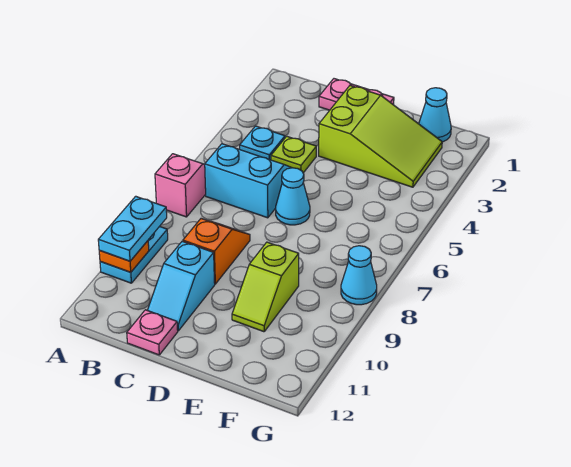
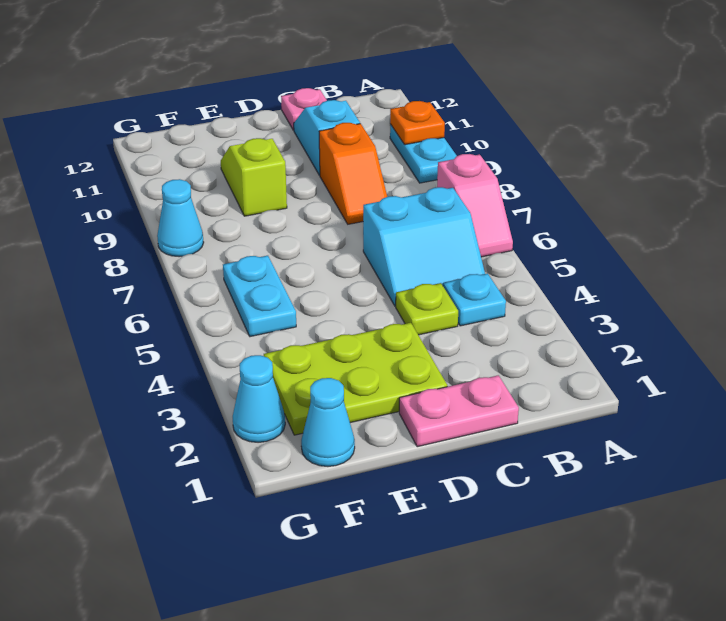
cyan 1x2 plate [98,196,167,261] -> cyan 1x2 plate moved to [223,256,296,337]
lime 2x3 slope [319,86,442,187] -> lime 2x3 plate [264,323,447,435]
cyan 1x1 cone [276,168,310,225] -> cyan 1x1 cone moved to [233,355,285,442]

